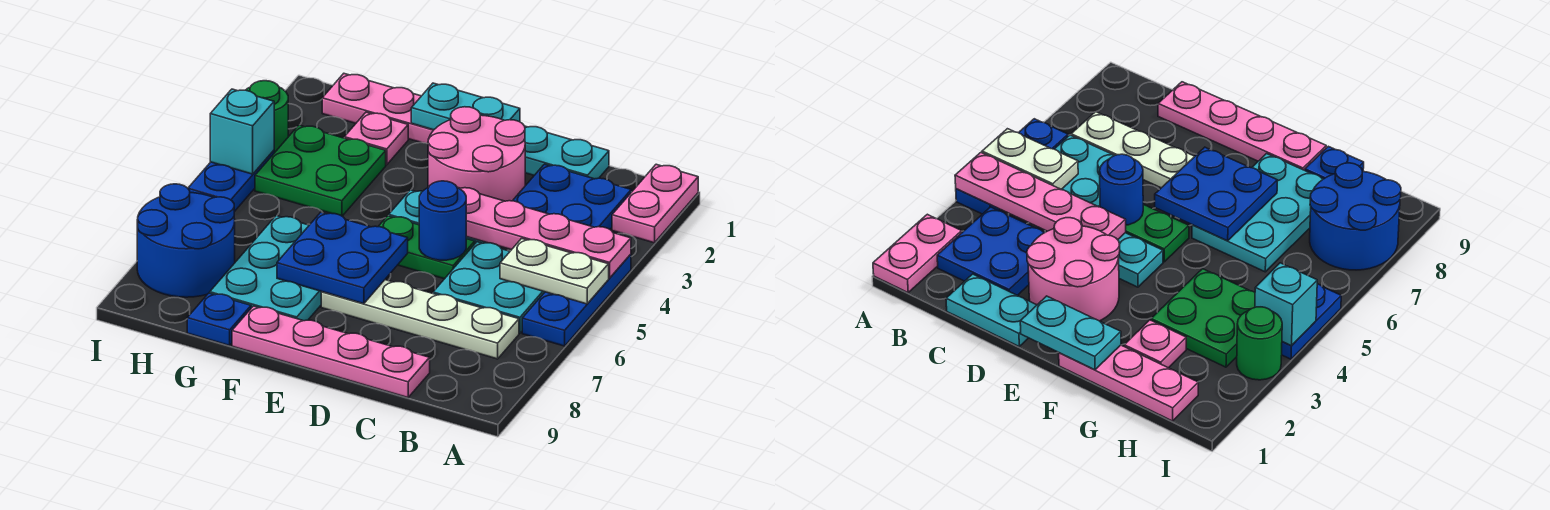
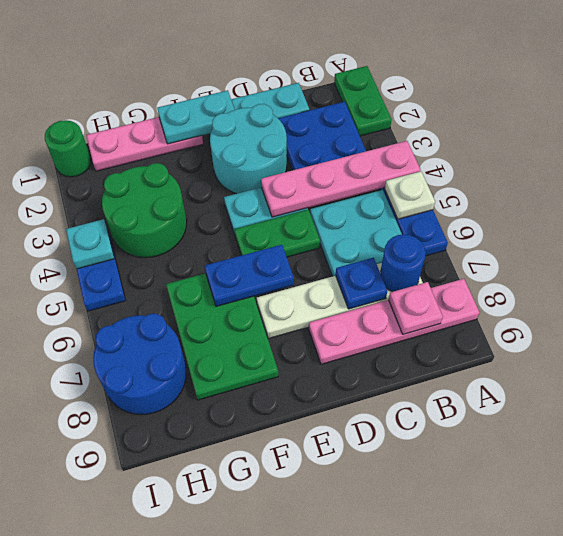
pink 1x2 plate [612,164,698,243] -> green 1x2 plate [334,66,392,136]
white 1x2 plate [500,238,609,304] -> white 1x1 plate [385,171,435,219]
pink 1x4 plate [232,306,430,398] -> pink 1x4 plate moved to [309,279,480,364]
pink 2x2 round brick [428,107,525,201] -> cyan 2x2 round brick [210,104,287,194]
blue 1x1 round brick [419,181,466,260] -> blue 1x1 round brick moved to [380,234,426,292]
blue 2x2 plate [277,212,408,304] -> blue 1x2 plate [205,245,294,306]
cyan 2x3 plate [210,216,322,321] -> green 2x3 plate [166,273,278,400]
pink 1x1 plate [344,112,408,165] -> pink 1x1 plate moved to [389,282,443,334]
green 2x2 plate [255,125,386,216] -> green 2x2 round brick [102,163,187,258]
blue 1x1 plate [187,293,251,346] -> blue 1x1 plate moved to [336,258,387,309]
green 1x1 round brick [246,81,288,153] -> green 1x1 round brick moved to [45,120,91,177]
cyan 1x1 brick [210,89,274,174] -> cyan 1x1 plate [66,219,114,269]

